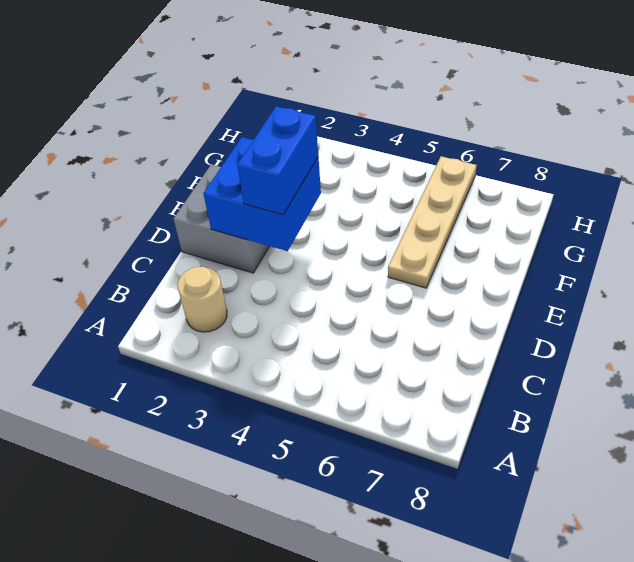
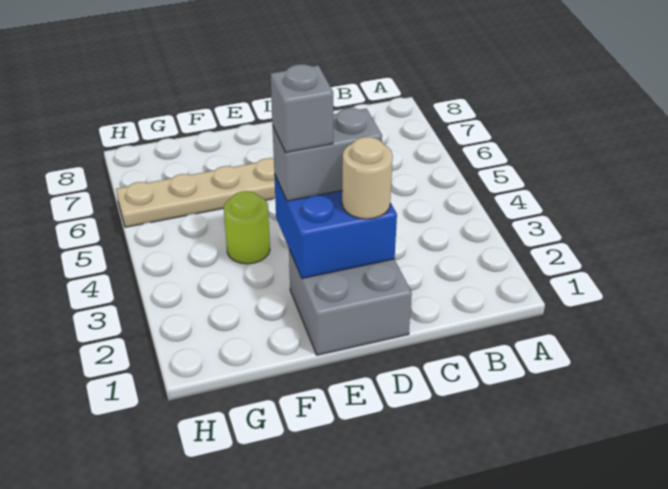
tan 1x1 round brick [178,267,227,332] -> tan 1x1 round brick moved to [342,137,393,219]
blue 1x2 brick [237,106,318,215] -> grey 1x2 brick [273,108,382,201]
none -> grey 1x1 brick [271,64,333,152]
none -> lime 1x1 round brick [224,191,270,264]

